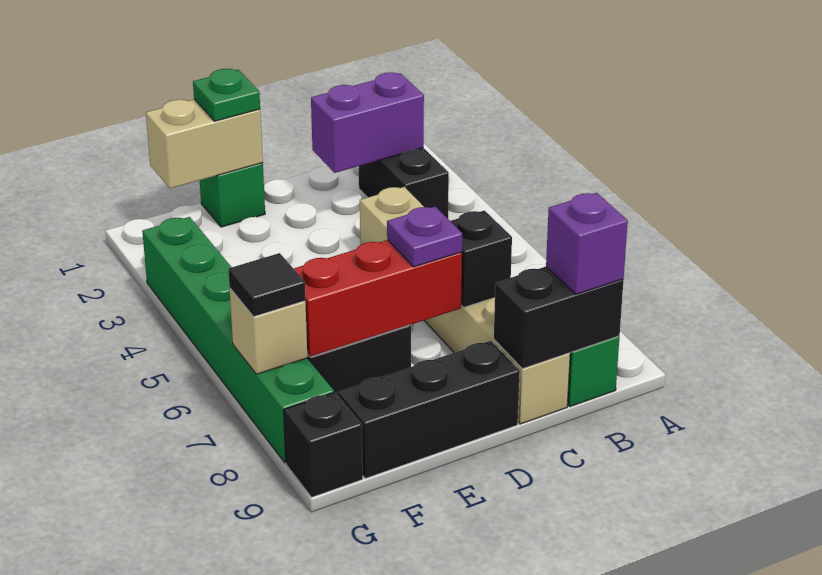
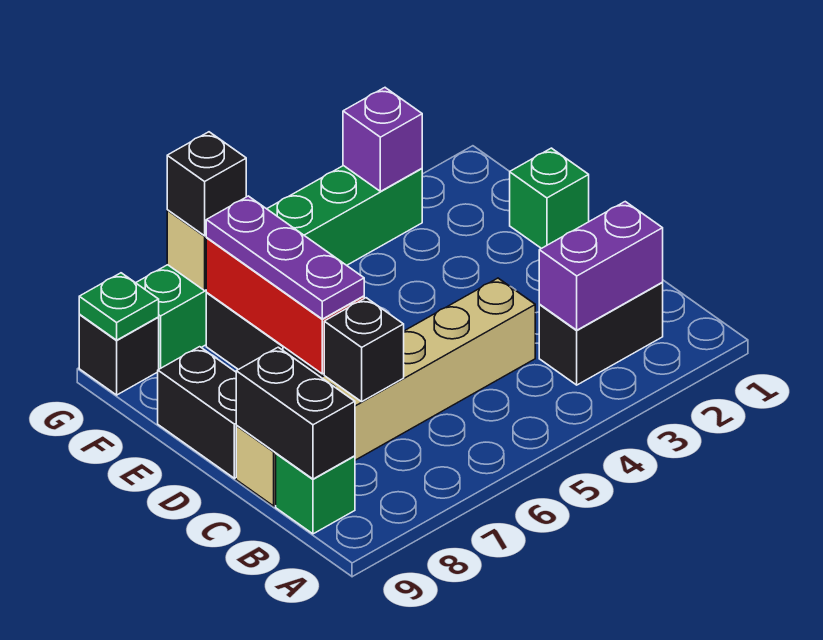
purple 1x2 brick [311,73,424,173] -> purple 1x2 brick turned to [539,202,663,330]
purple 1x1 brick [546,193,628,294] -> purple 1x1 brick moved to [343,88,422,191]
purple 1x1 plate [387,206,462,267] -> purple 1x3 plate [206,196,364,319]
black 1x3 brick [338,341,520,478] -> black 1x2 brick [158,347,237,478]
tan 1x2 brick [146,99,263,189] -> none
green 1x1 plate [193,69,260,121] -> green 1x1 plate moved to [79,273,159,340]
black 1x1 tile [228,253,305,317] -> black 1x1 brick [167,132,246,236]

